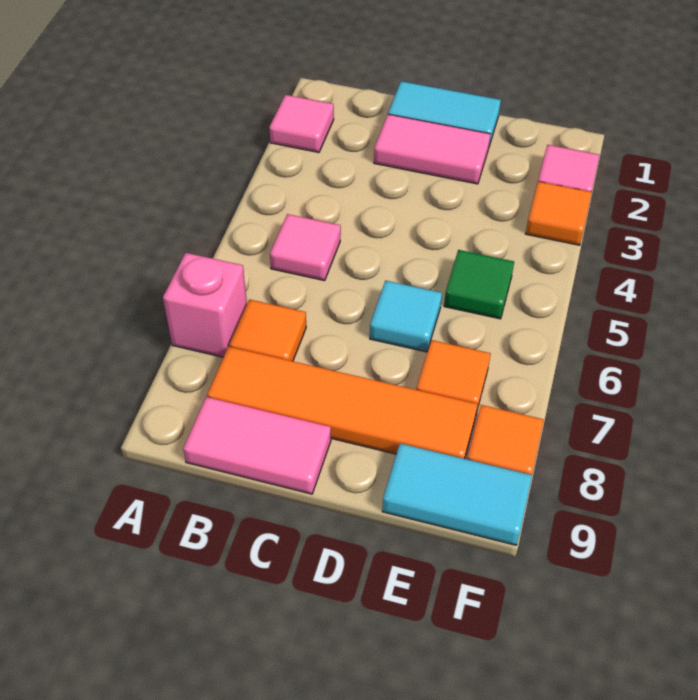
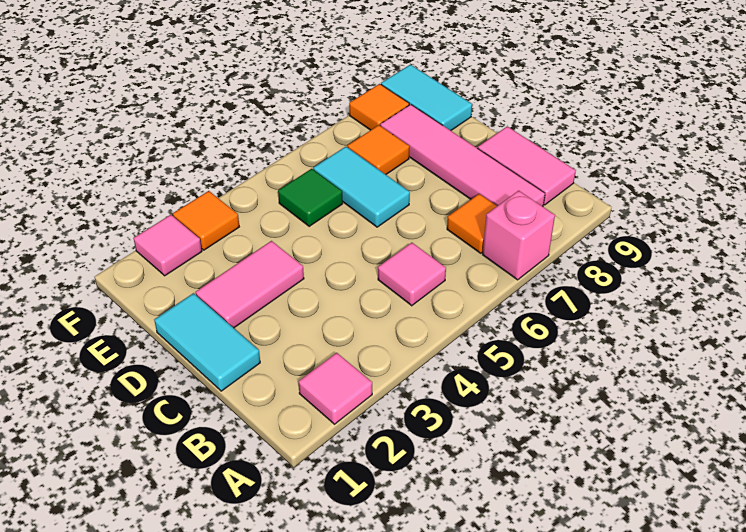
orange 1x4 tile [207,347,478,459] -> pink 1x4 tile [380,104,545,206]
pink 1x2 tile [374,114,490,184] -> pink 1x2 tile turned to [196,241,304,328]
cyan 1x1 tile [370,281,442,352] -> cyan 1x2 tile [313,147,410,227]

